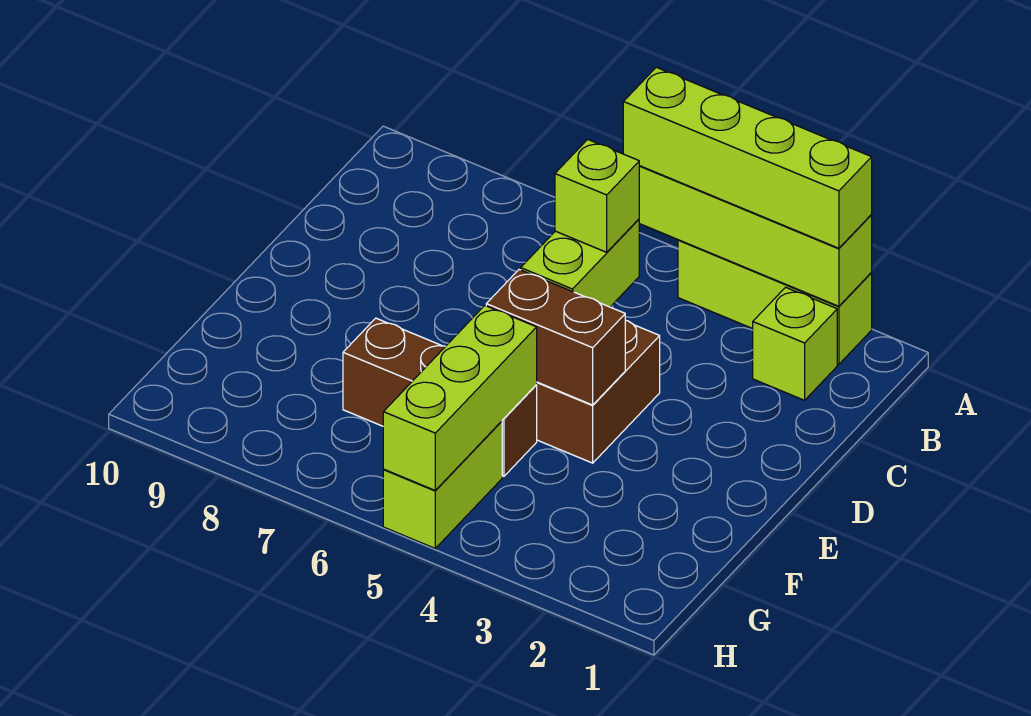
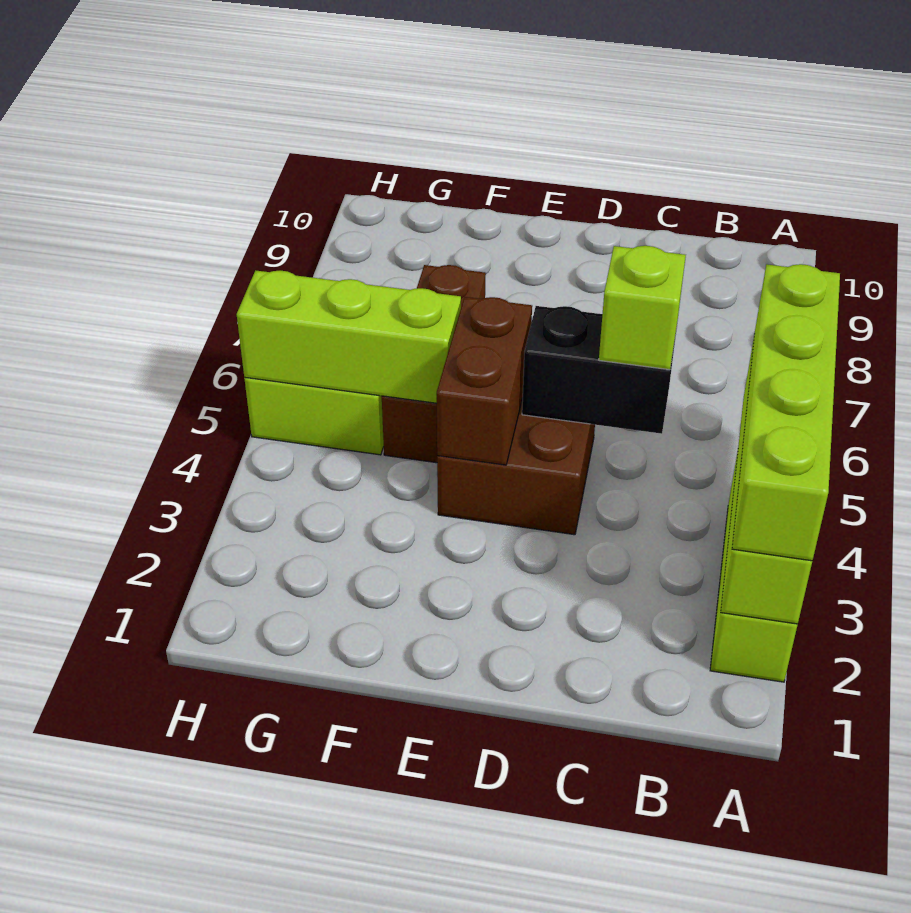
lime 1x1 brick [753,287,837,400] -> none
lime 1x2 brick [521,219,639,307] -> black 1x2 brick [522,306,676,434]

